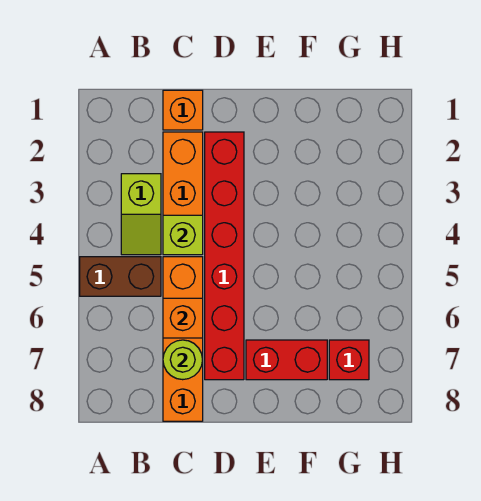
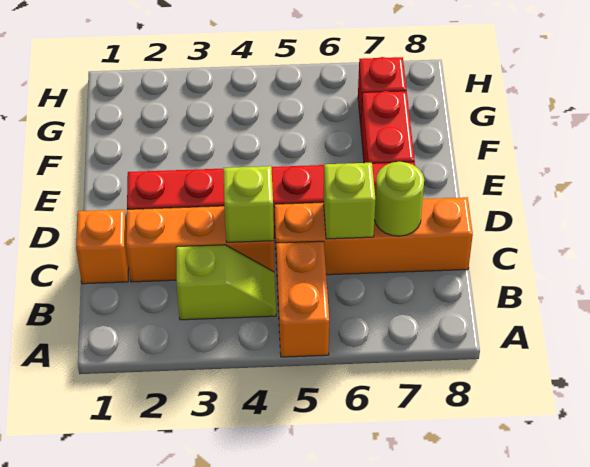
brown 1x2 brick [80,257,161,296] -> orange 1x2 brick [276,241,329,357]
orange 1x1 brick [163,298,203,338] -> lime 1x1 brick [324,163,375,239]

